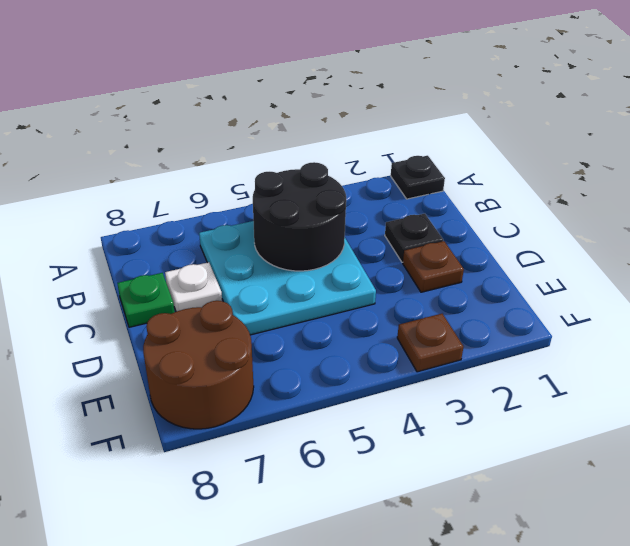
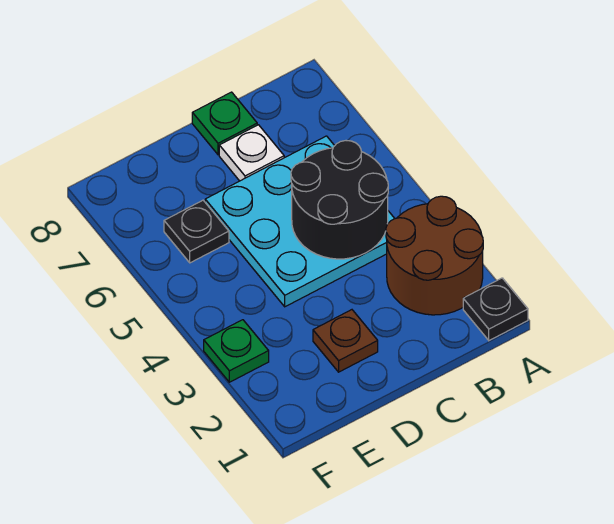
black 1x1 plate [385,214,443,262] -> black 1x1 plate moved to [164,200,229,263]
brown 2x2 round brick [143,301,254,429] -> brown 2x2 round brick moved to [386,196,483,315]
brown 1x1 plate [397,314,463,372] -> green 1x1 plate [204,320,269,382]

